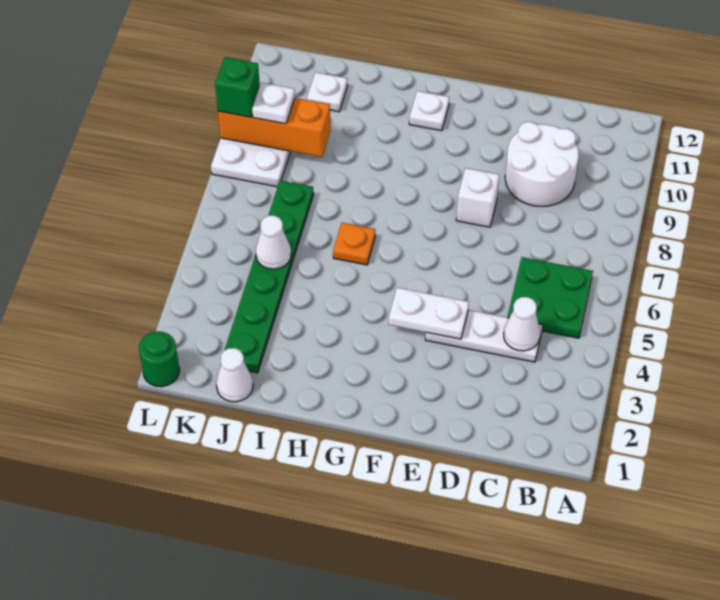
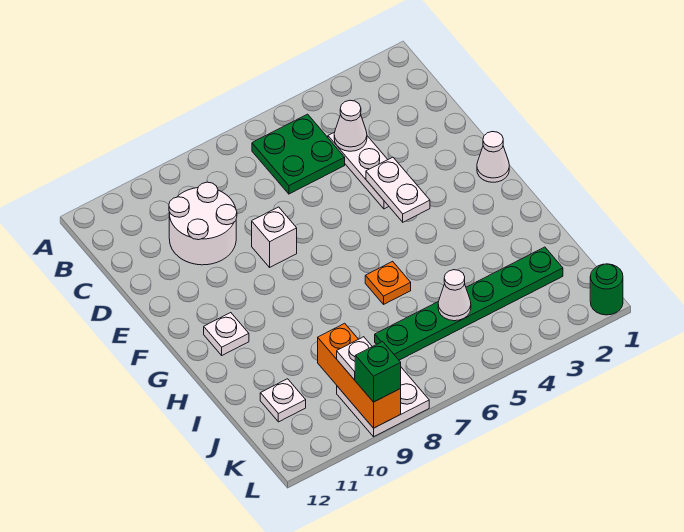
white 1x1 cone [216,348,253,402] -> white 1x1 cone moved to [477,132,509,182]

